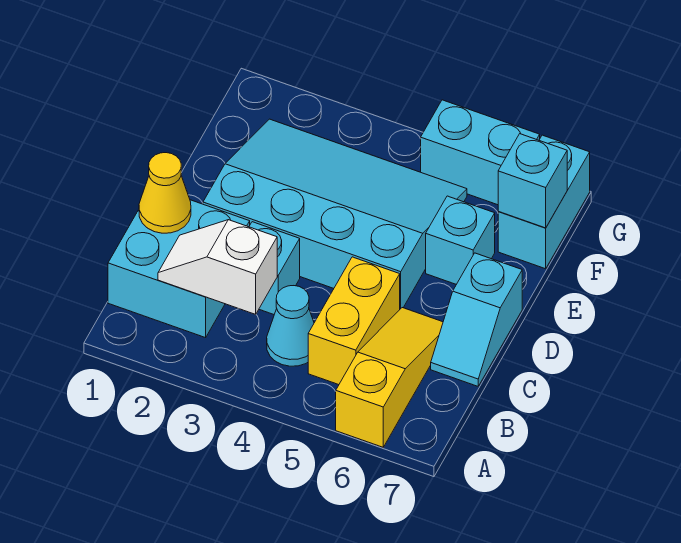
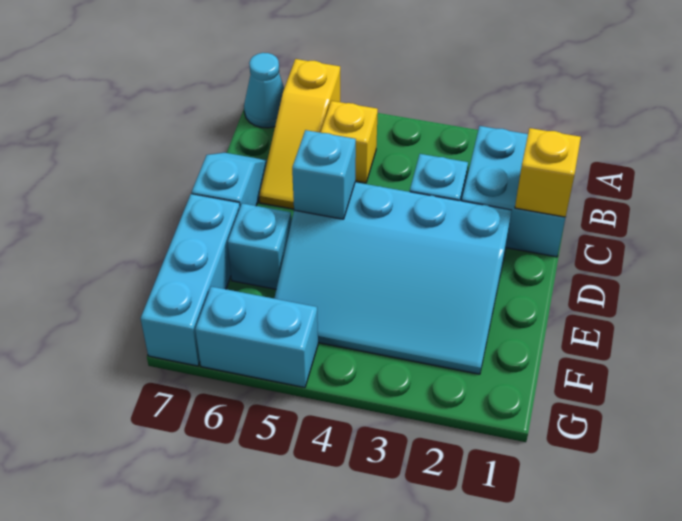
white 1x2 slope [158,220,277,314] -> none
cyan 1x1 cone [267,286,314,366] -> cyan 1x1 cone moved to [244,53,284,128]
yellow 1x2 brick [308,257,400,385] -> yellow 1x1 brick [320,101,378,183]
yellow 1x1 cone [139,153,191,233] -> yellow 1x1 brick [515,128,581,217]
cyan 1x2 brick [498,135,590,269] -> cyan 1x3 brick [141,194,240,366]
cyan 1x1 brick [498,134,567,228] -> cyan 1x1 brick moved to [292,130,356,219]

